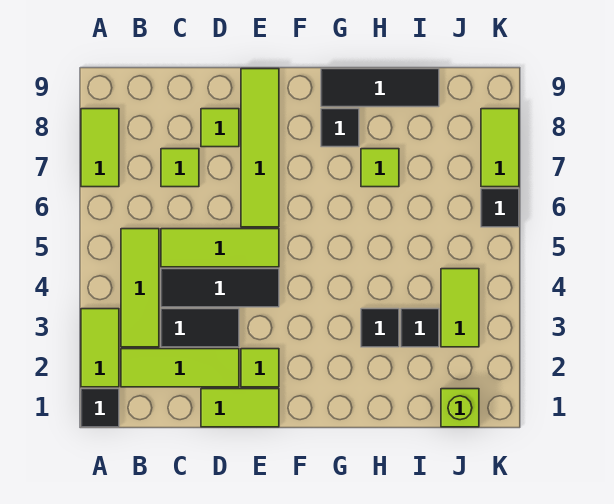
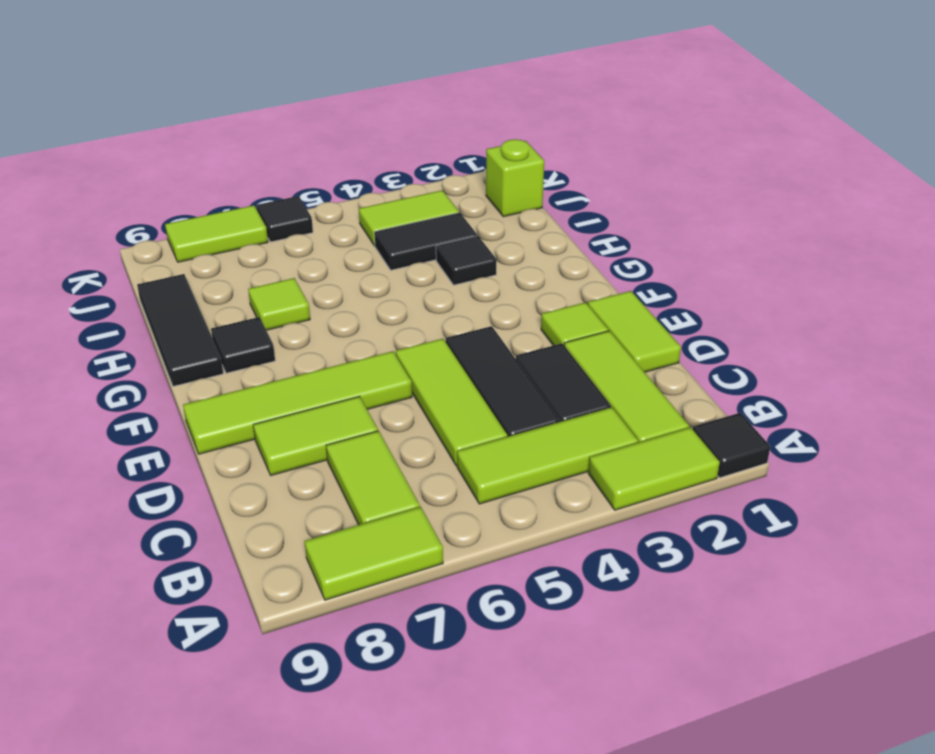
lime 1x1 tile [161,149,199,187] -> lime 1x2 tile [326,431,420,525]
lime 1x1 tile [201,109,239,147] -> lime 1x2 tile [253,396,378,475]
black 1x1 tile [401,309,439,347] -> black 1x2 tile [374,213,477,270]

